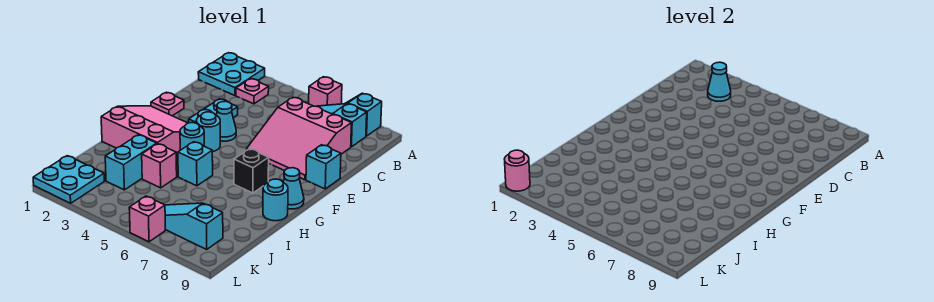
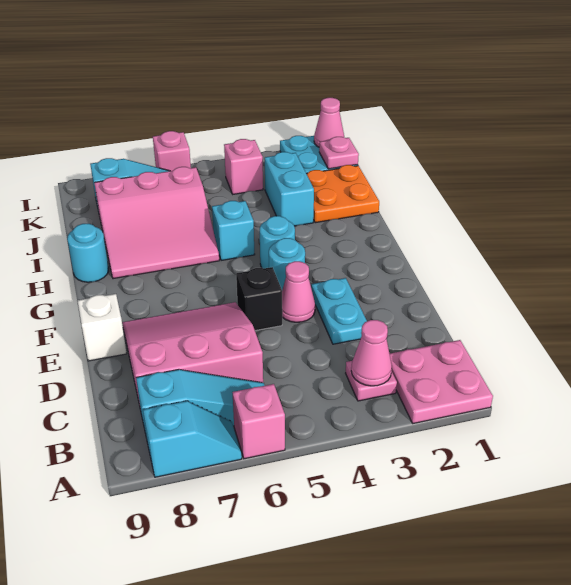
cyan 2x2 plate [198,53,265,95] -> pink 2x2 plate [390,340,493,423]
cyan 1x1 cone [708,62,731,101] -> pink 1x1 cone [351,320,392,386]
pink 1x1 plate [151,92,184,116] -> pink 1x1 plate moved to [319,137,359,169]
cyan 1x1 cone [216,101,236,141] -> pink 1x1 cone [282,261,315,322]
cyan 1x1 brick [306,145,341,189] -> white 1x1 brick [77,294,127,361]
pink 3x3 slope [101,106,188,155] -> pink 3x3 slope moved to [94,167,219,279]
black 1x1 brick [234,149,269,193] -> black 1x1 brick moved to [236,267,282,331]
cyan 1x1 cone [283,168,304,209] -> none
none -> orange 2x2 plate [307,165,379,223]
pink 1x1 brick [142,144,177,188] -> pink 1x1 brick moved to [224,139,263,194]
pink 1x1 round brick [505,150,530,191] -> pink 1x1 cone [314,98,344,147]

